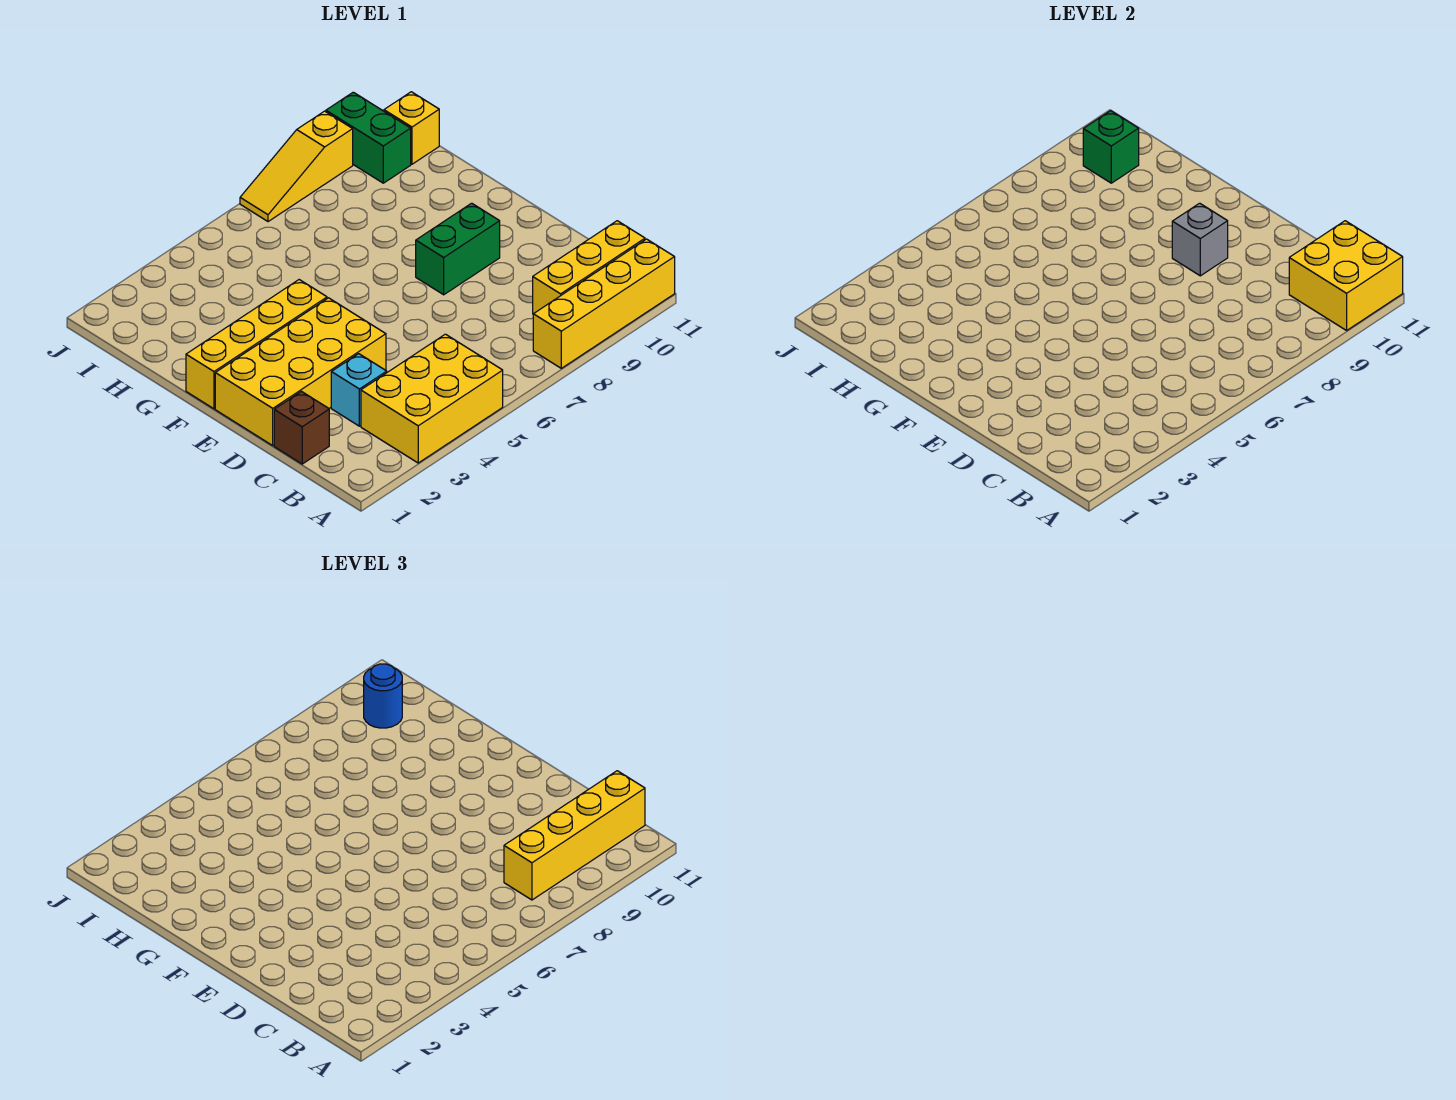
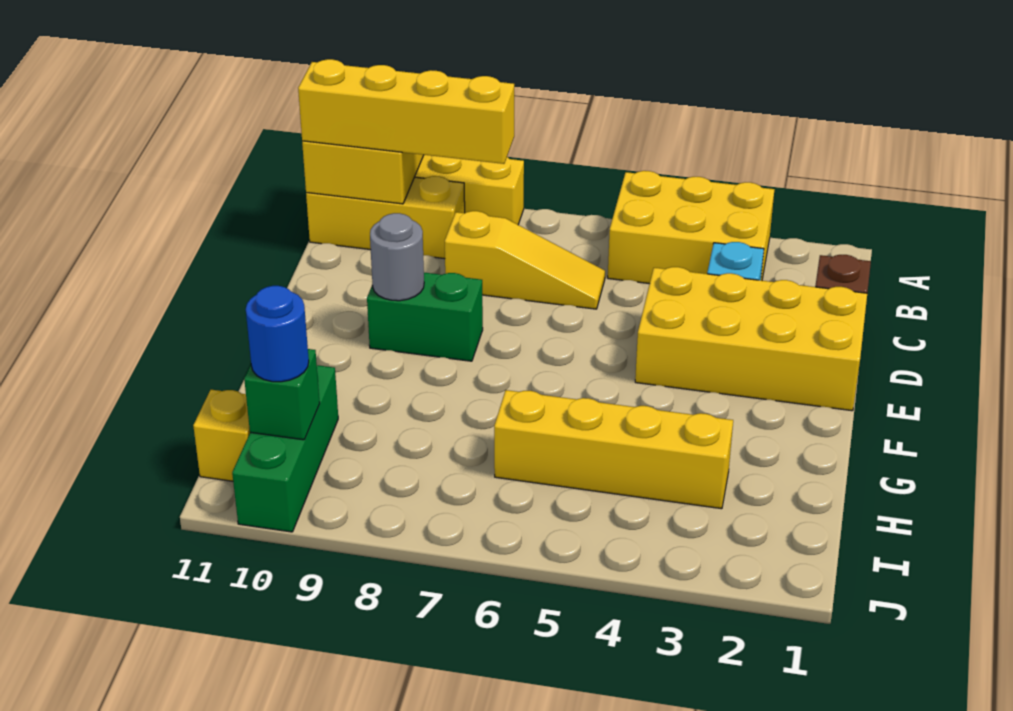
grey 1x1 brick [1172,203,1228,276] -> grey 1x1 round brick [370,213,424,301]
yellow 1x4 brick [186,280,327,409] -> yellow 1x4 brick moved to [494,390,733,509]
green 1x2 brick [326,92,411,183] -> green 1x3 brick [232,365,338,532]
yellow 1x3 slope [240,111,353,222] -> yellow 1x3 slope moved to [445,211,605,309]

